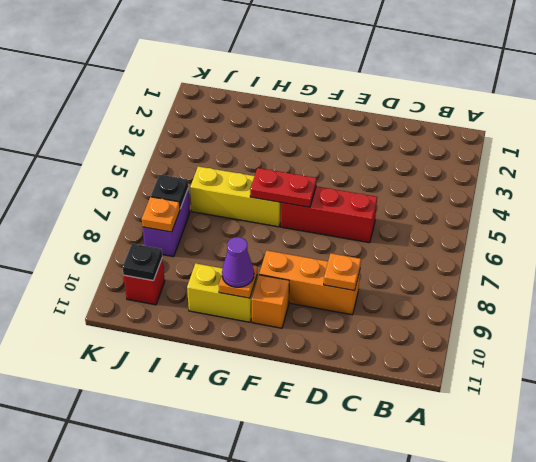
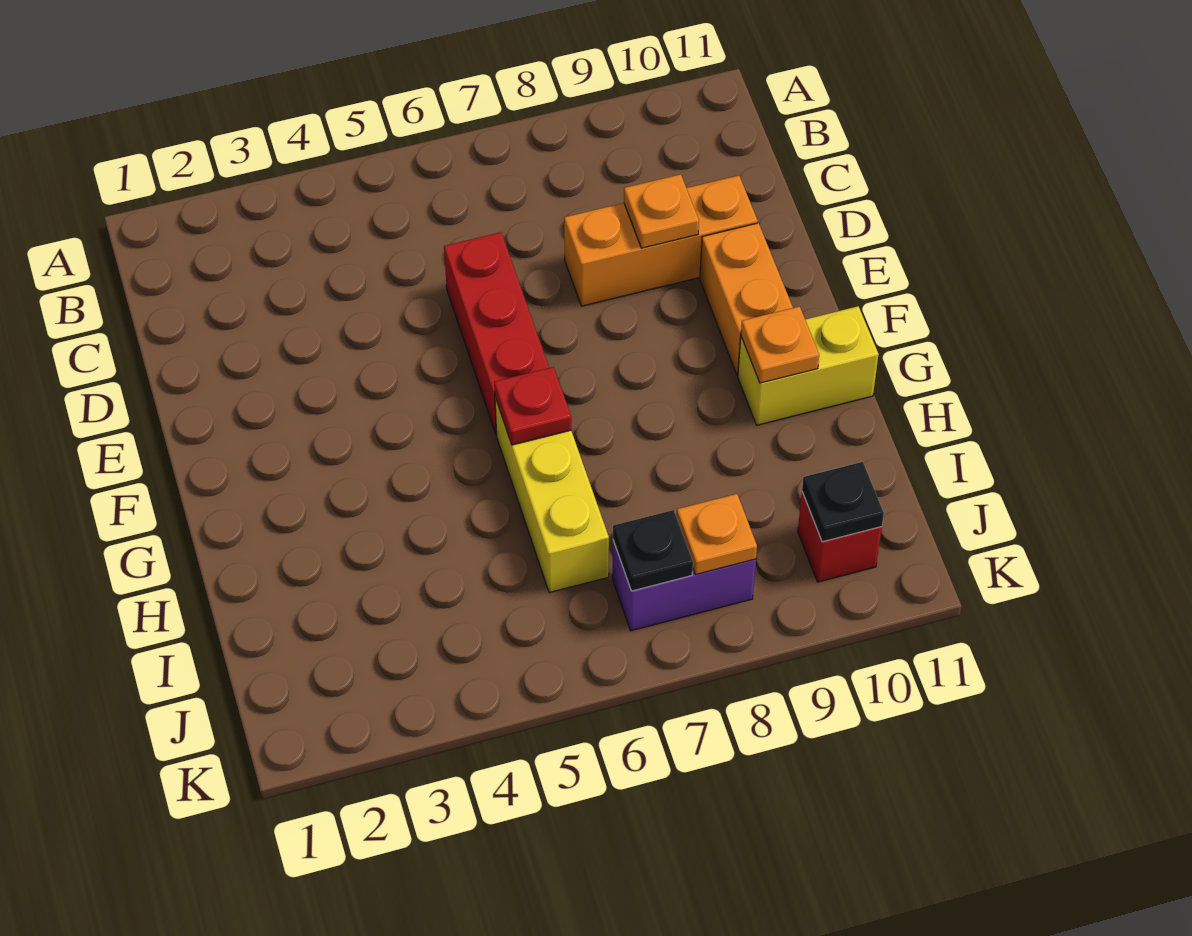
orange 1x3 brick [259,251,360,315] -> orange 1x3 brick turned to [564,176,758,306]
red 1x2 plate [250,168,317,207] -> red 1x1 plate [494,367,571,445]
orange 1x1 brick [251,275,289,328] -> orange 1x2 brick [700,223,793,375]
yellow 1x2 brick [187,263,257,322] -> yellow 1x2 brick turned to [738,306,879,425]
purple 1x1 cone [222,237,254,287] -> none

